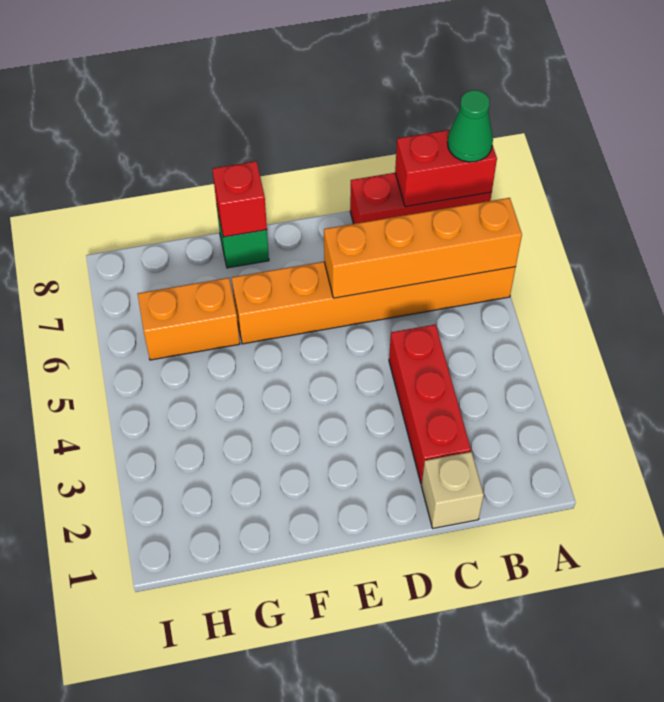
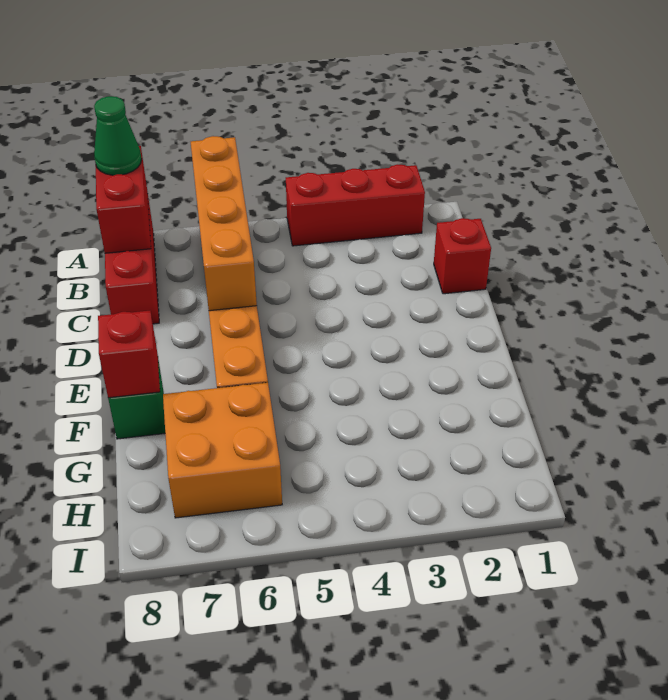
tan 1x1 brick [422,452,484,528] -> red 1x1 brick [434,218,491,294]
red 1x3 brick [389,325,471,484] -> red 1x3 brick moved to [286,164,425,246]
orange 1x2 brick [138,278,240,360] -> orange 2x2 brick [163,383,282,518]

